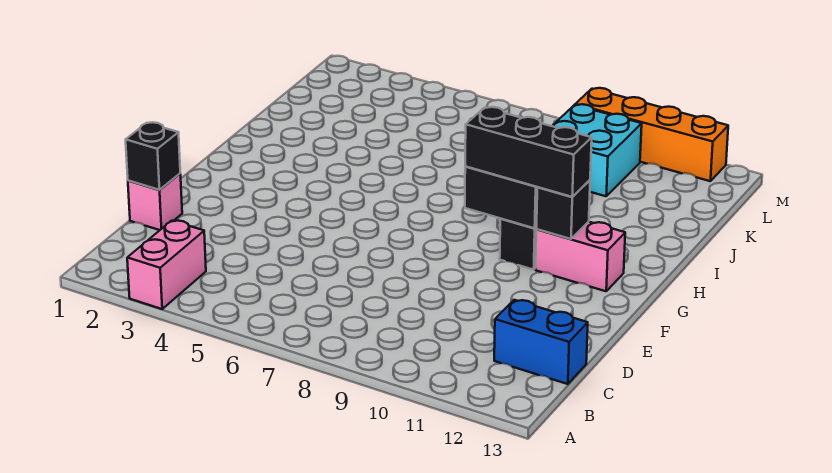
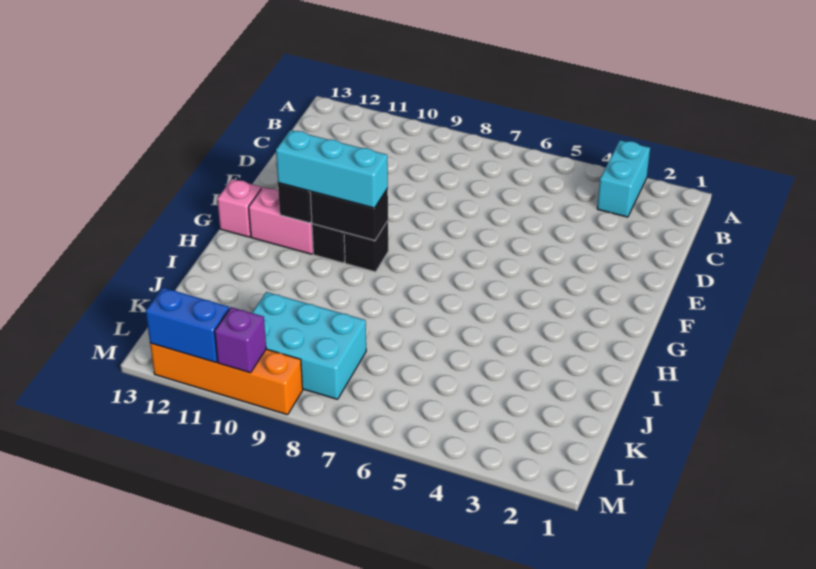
pink 1x2 brick [127,221,206,309] -> cyan 1x2 brick [597,140,650,217]
blue 1x2 brick [494,300,588,384] -> blue 1x2 brick moved to [146,288,229,363]
pink 1x1 brick [128,174,182,230] -> pink 1x1 brick moved to [217,179,261,237]
black 1x1 brick [126,122,180,190] -> black 1x1 brick moved to [344,221,388,272]
black 1x3 brick [465,107,592,197] -> cyan 1x3 brick [276,130,388,208]
cyan 2x2 brick [553,104,642,196] -> cyan 2x3 brick [252,292,366,399]
none -> purple 1x1 brick [215,307,266,373]

